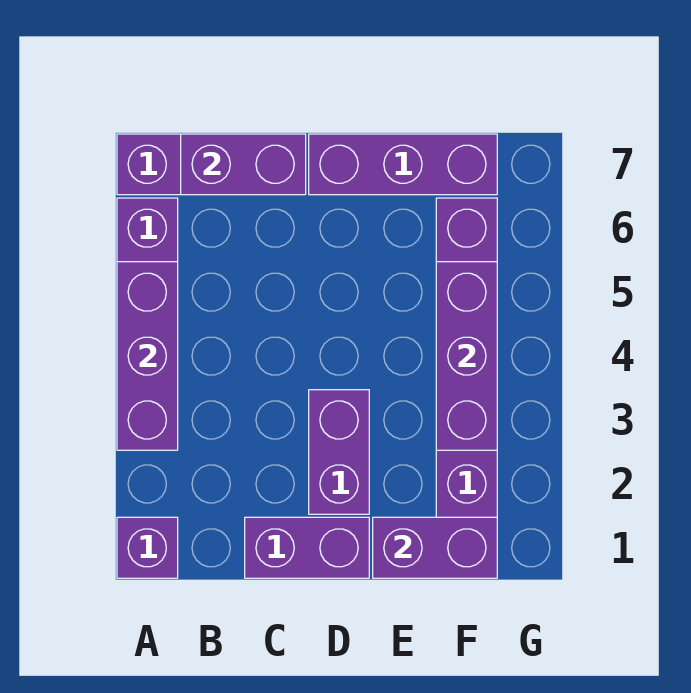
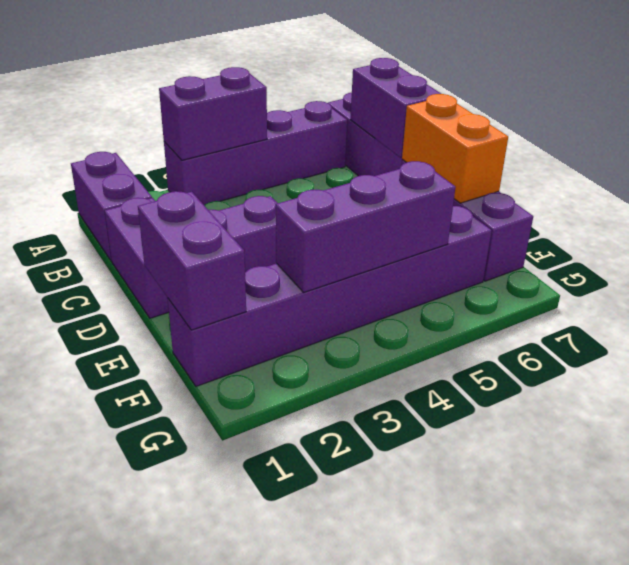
purple 1x1 brick [117,517,178,578] -> purple 1x2 brick [71,152,152,261]
purple 1x3 brick [117,262,178,450] -> purple 1x2 brick [159,67,267,160]
none -> orange 1x2 brick [402,94,508,203]

